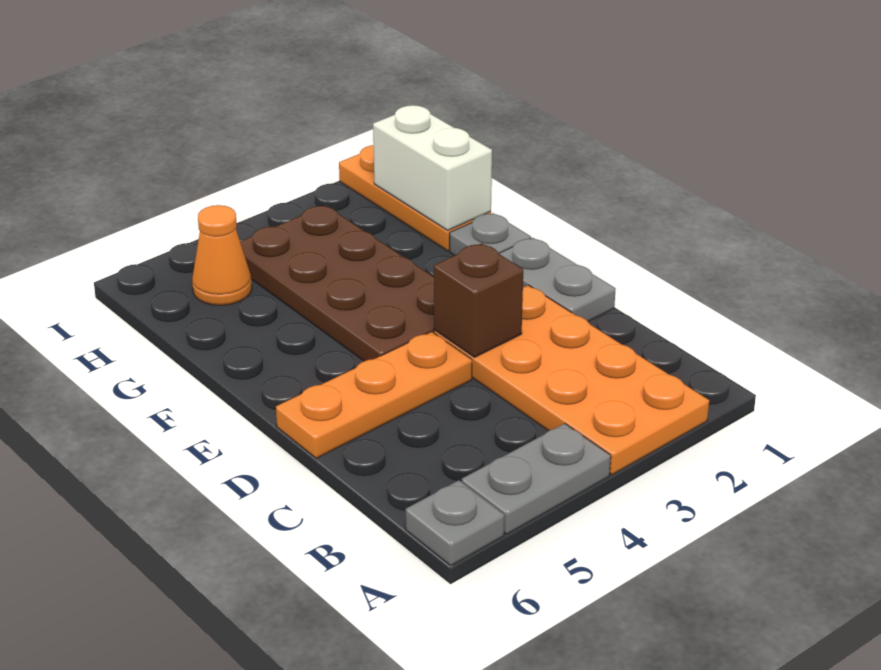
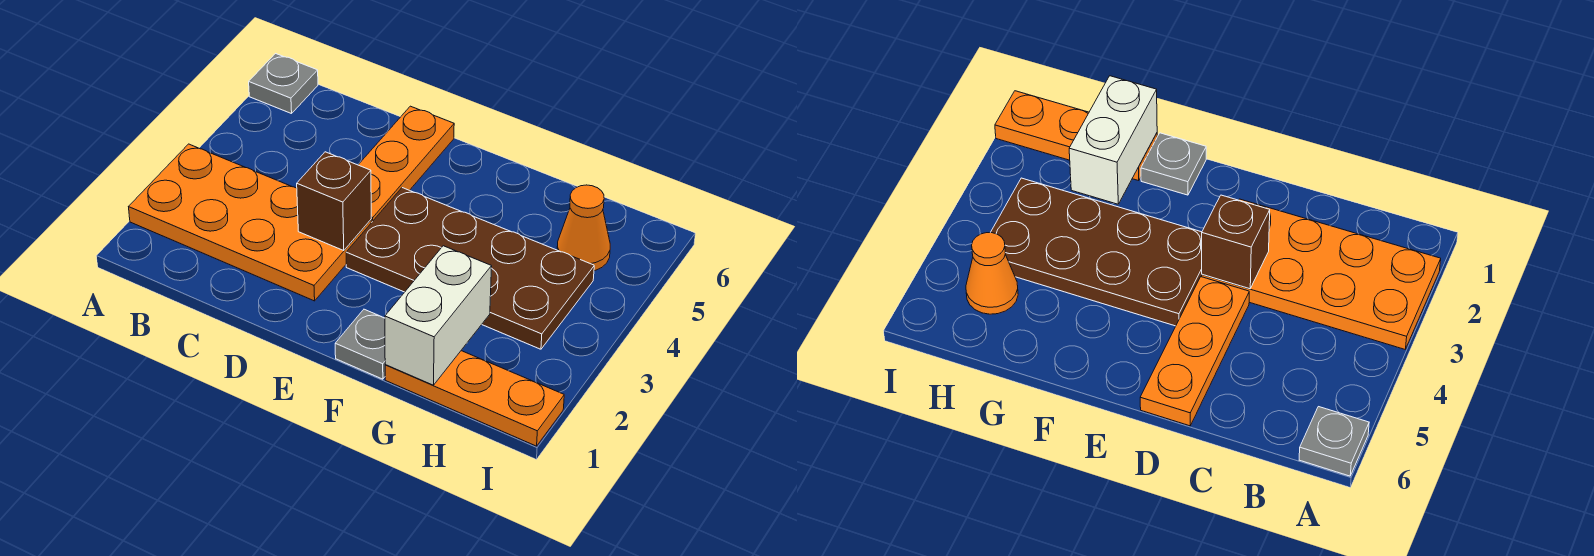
grey 1x2 plate [462,423,611,534] -> none
grey 1x2 plate [499,238,616,321] -> none
white 1x2 brick [373,105,492,230] -> white 1x2 brick turned to [385,246,492,385]

